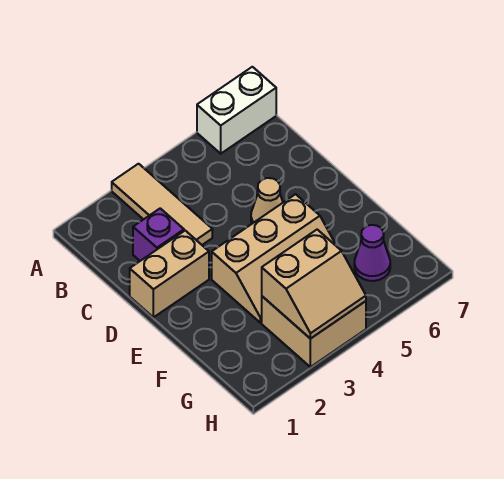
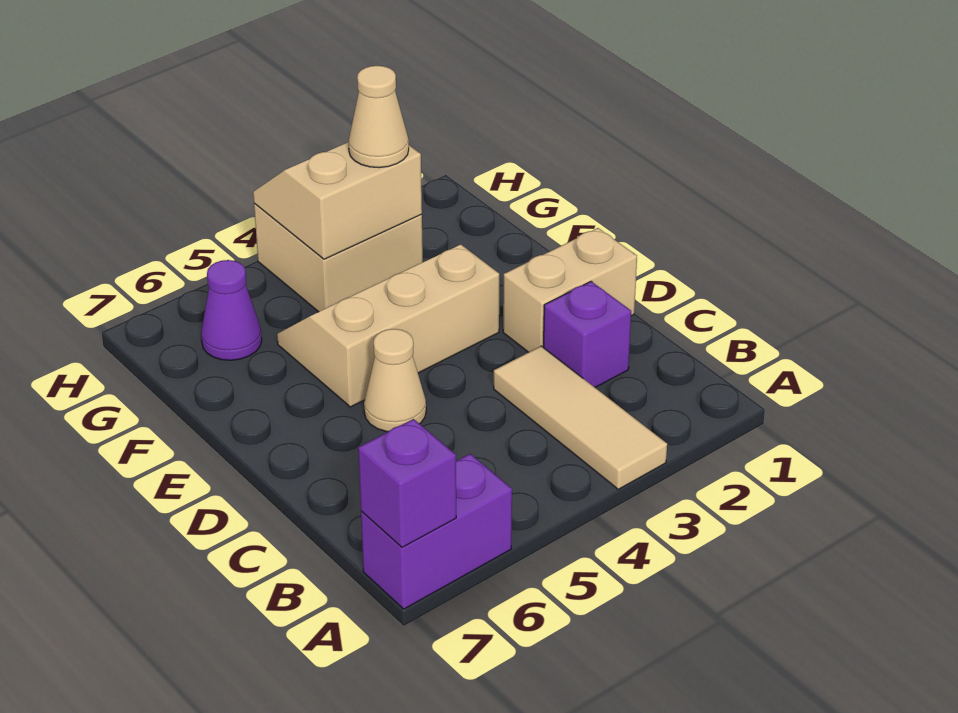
white 1x2 brick [197,67,276,154] -> purple 1x2 brick [361,454,512,609]
none -> purple 1x1 brick [358,419,456,547]
none -> tan 1x1 cone [349,66,409,168]

